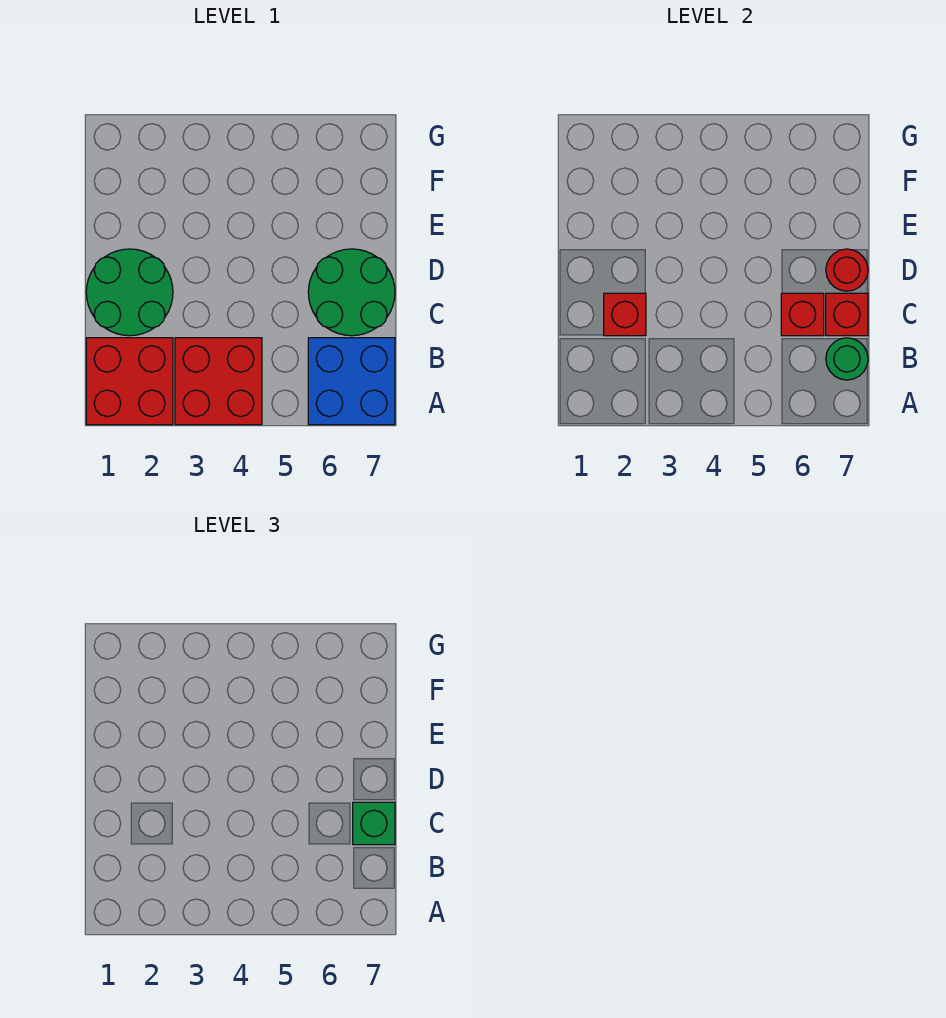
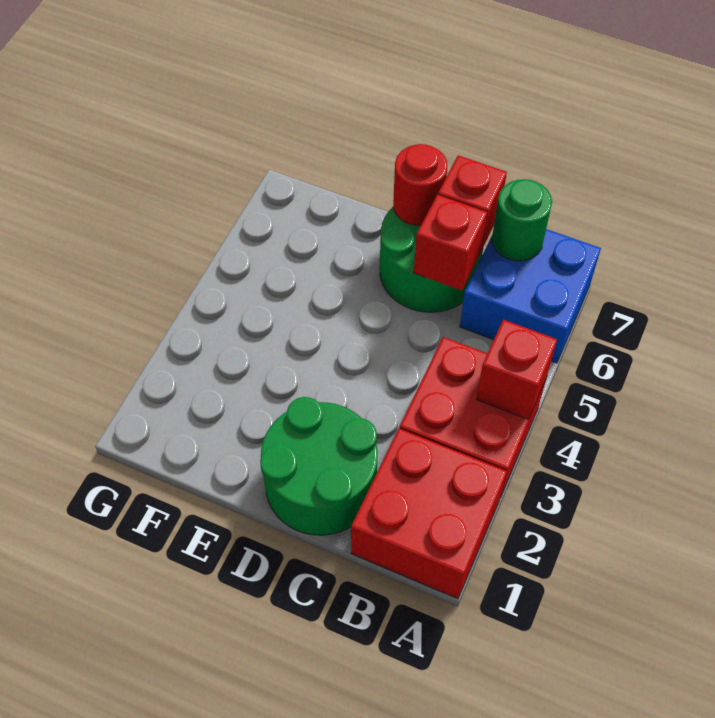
red 1x1 brick [604,293,646,336] -> red 1x1 brick moved to [476,320,557,420]
green 1x1 brick [353,802,395,845] -> none

